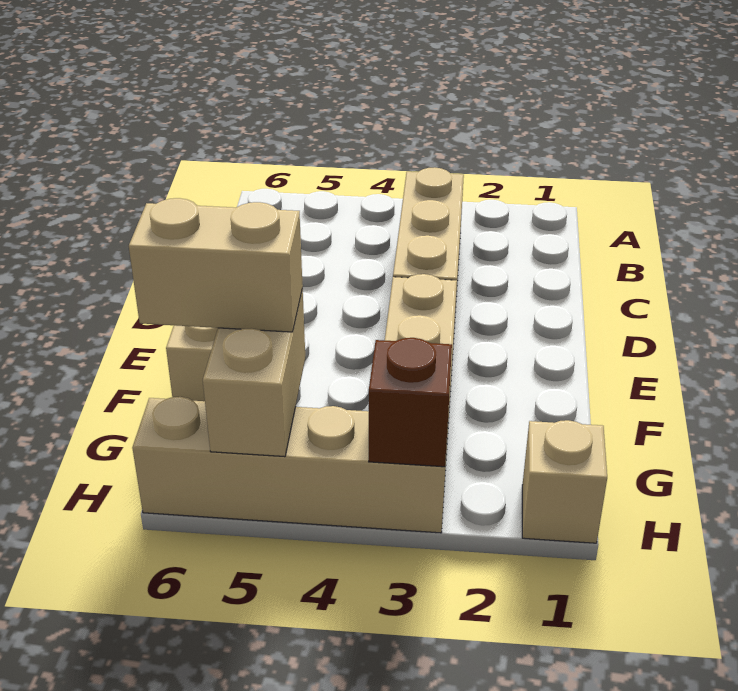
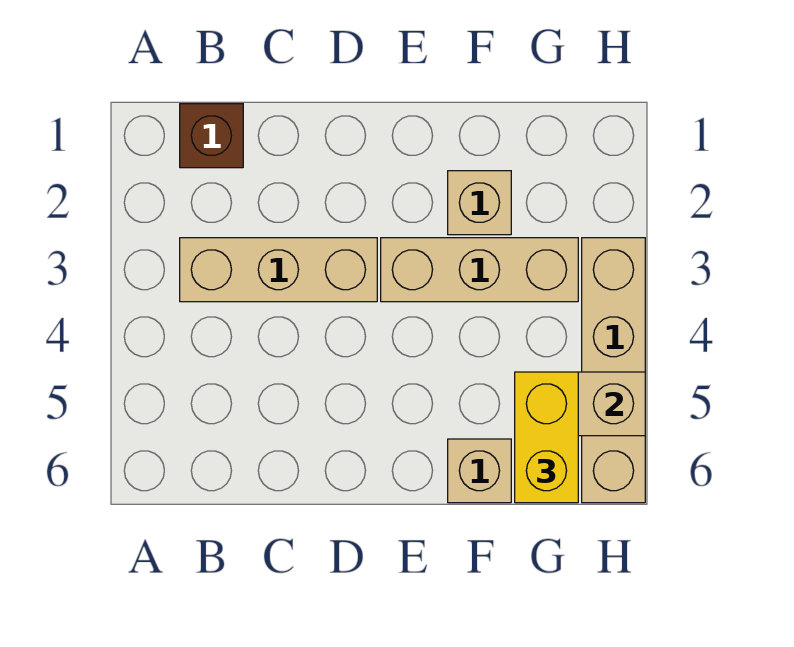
tan 1x2 brick [129,198,303,332] -> yellow 1x2 brick [515,372,578,503]
tan 1x1 brick [522,420,607,543] -> tan 1x1 brick moved to [448,171,511,235]
brown 1x1 brick [369,338,452,467] -> brown 1x1 brick moved to [180,104,243,168]

